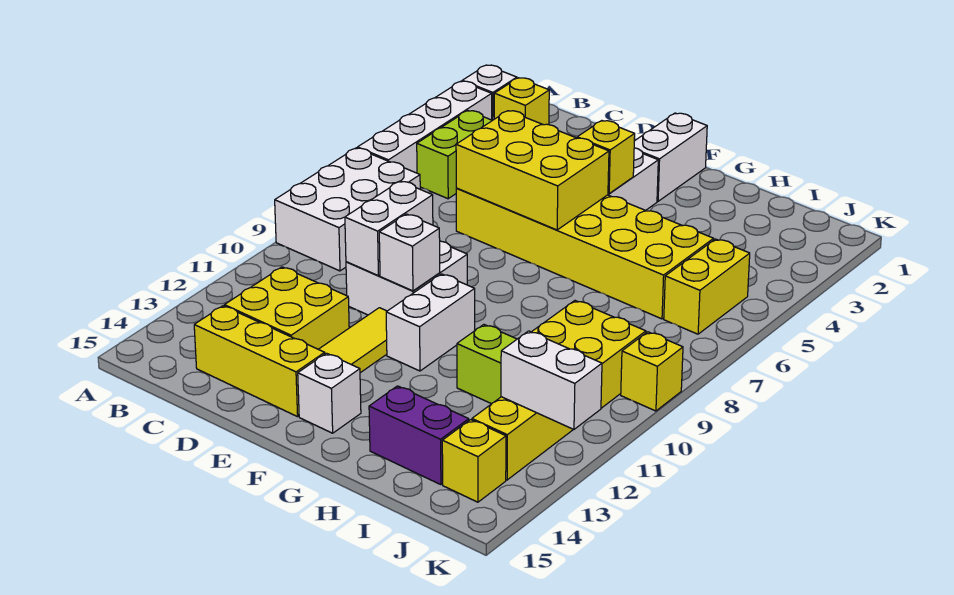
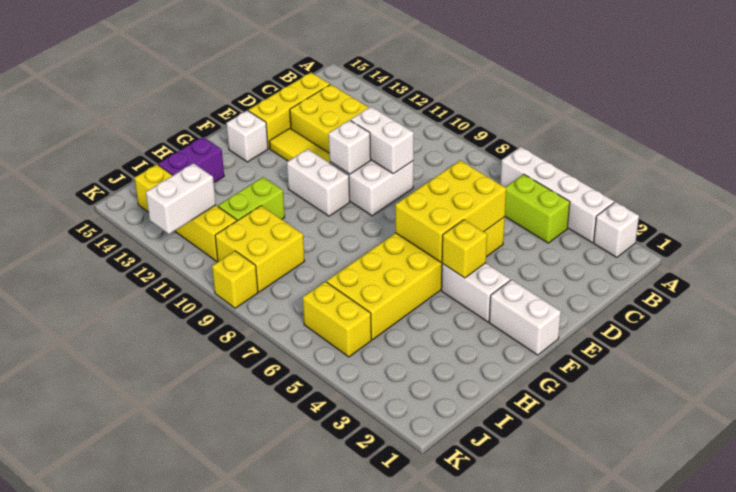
white 2x3 brick [275,148,421,271] -> none
yellow 1x1 brick [494,78,549,125] -> none

